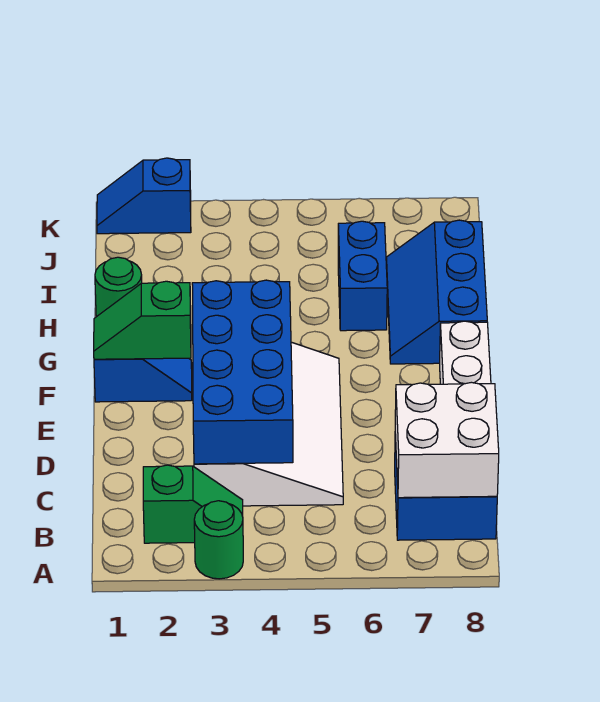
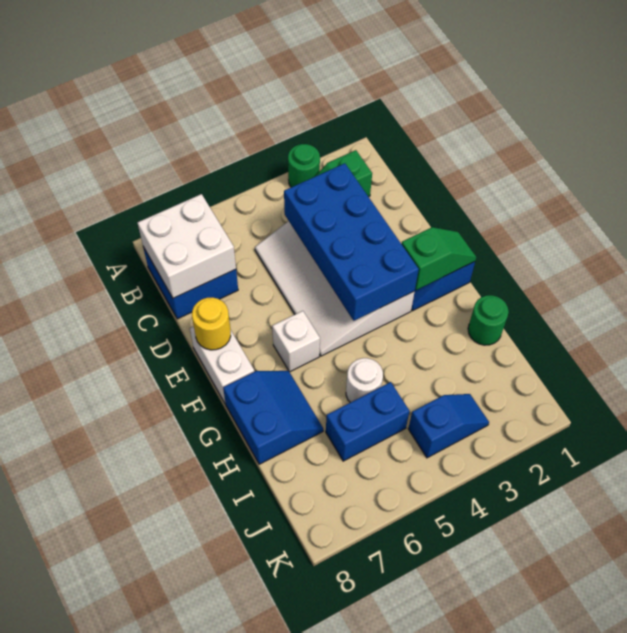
none -> yellow 1x1 round brick [192,297,231,350]
none -> white 1x1 brick [272,311,320,372]
blue 2x3 slope [386,220,487,364] -> blue 2x2 slope [223,371,323,464]
none -> white 1x1 round brick [346,358,383,403]
blue 1x2 brick [338,221,387,331] -> blue 1x2 brick turned to [326,382,410,461]
blue 1x2 slope [97,158,191,234] -> blue 1x2 slope moved to [408,394,489,458]

